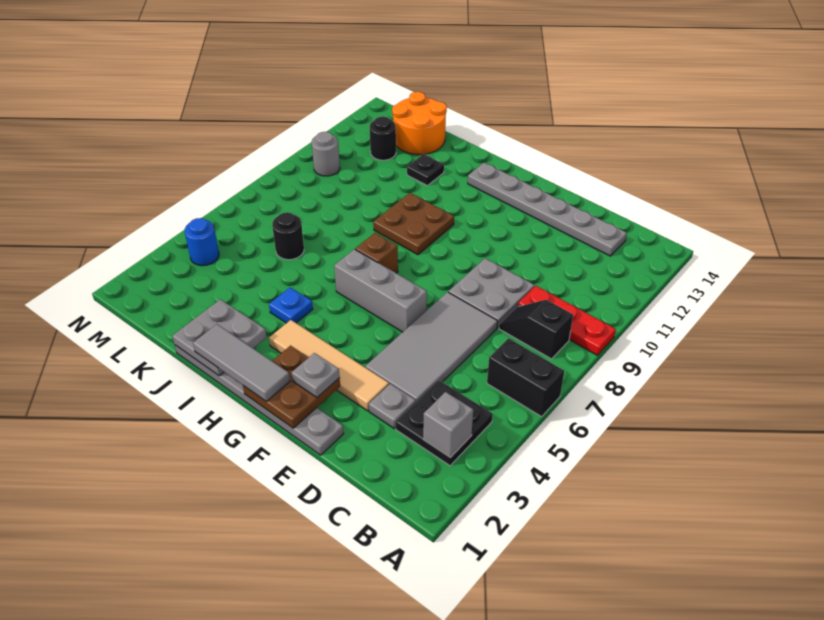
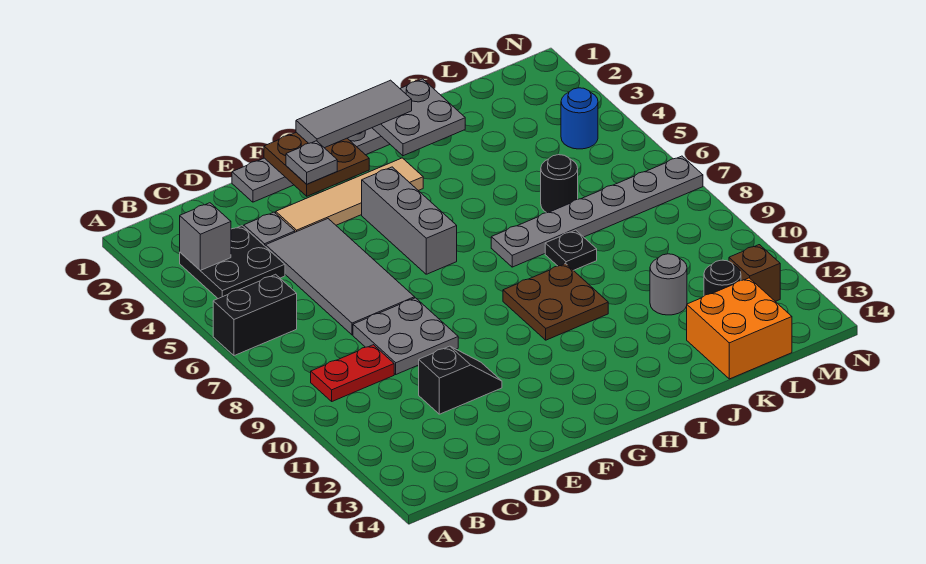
red 1x3 plate [518,286,616,355] -> red 1x2 plate [311,345,394,401]
black 1x2 slope [499,300,573,359] -> black 1x2 slope moved to [419,346,502,414]
grey 1x6 plate [468,163,627,256] -> grey 1x6 plate moved to [491,156,703,267]
grey 1x3 brick [334,249,427,332] -> grey 1x3 brick turned to [362,167,457,274]
brown 1x1 brick [355,233,398,273] -> brown 1x1 brick moved to [729,245,780,301]
blue 1x1 plate [269,288,313,323] -> none
black 1x1 plate [407,154,444,185] -> black 1x1 plate moved to [545,230,597,271]
orange 2x2 round brick [392,92,447,155] -> orange 2x2 brick [687,278,792,379]
grey 1x1 round brick [312,132,340,176] -> grey 1x1 round brick moved to [650,254,687,315]

